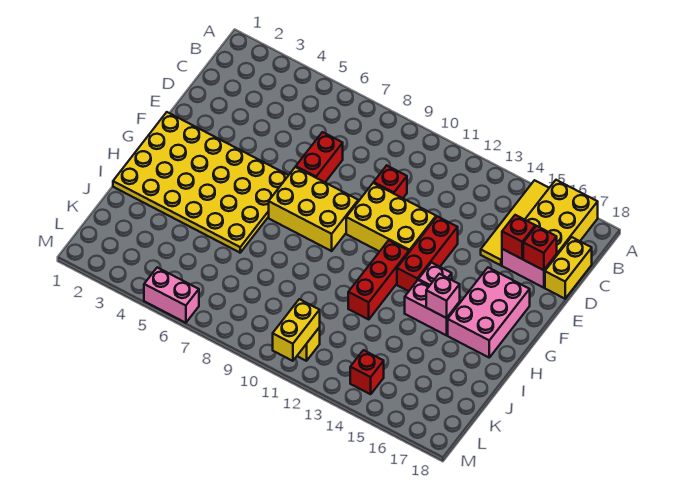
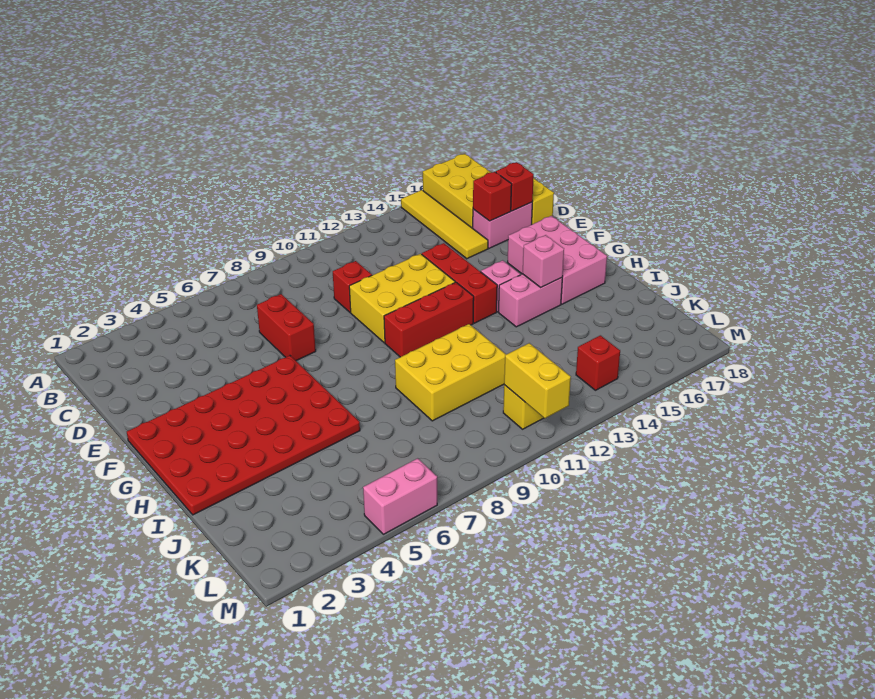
yellow 4x6 plate [113,112,289,253] -> red 4x6 plate [127,356,360,515]
yellow 2x3 brick [269,167,358,251] -> yellow 2x3 brick moved to [395,324,506,421]
red 1x3 brick [348,240,409,319] -> red 1x3 brick turned to [384,282,474,357]

